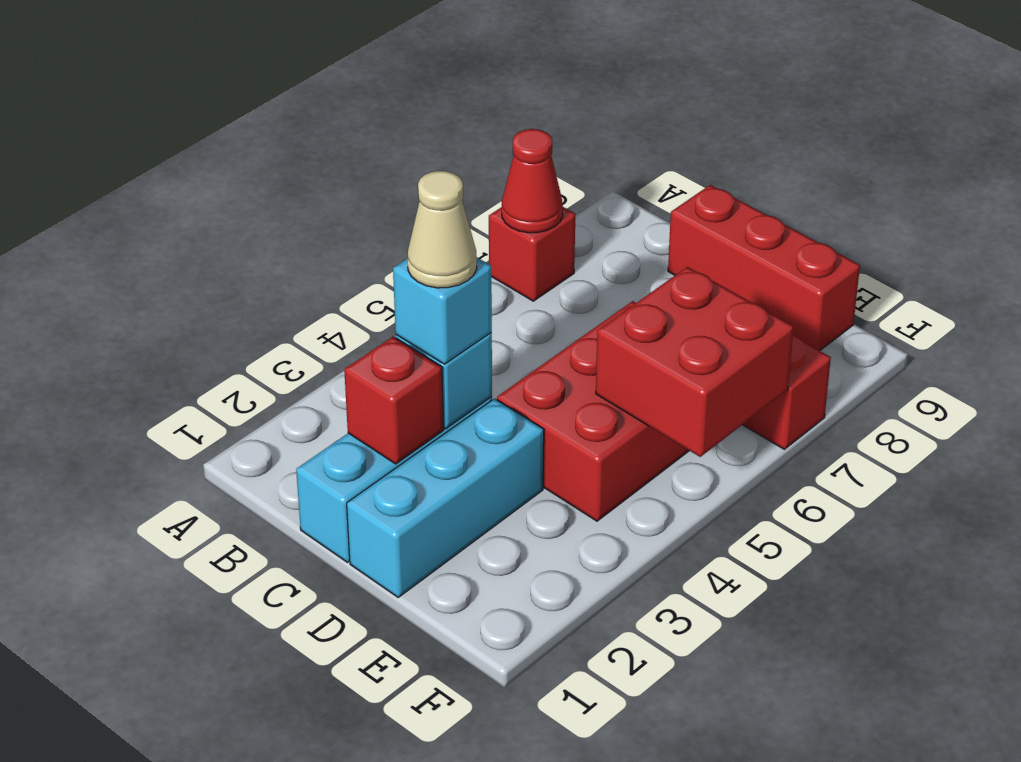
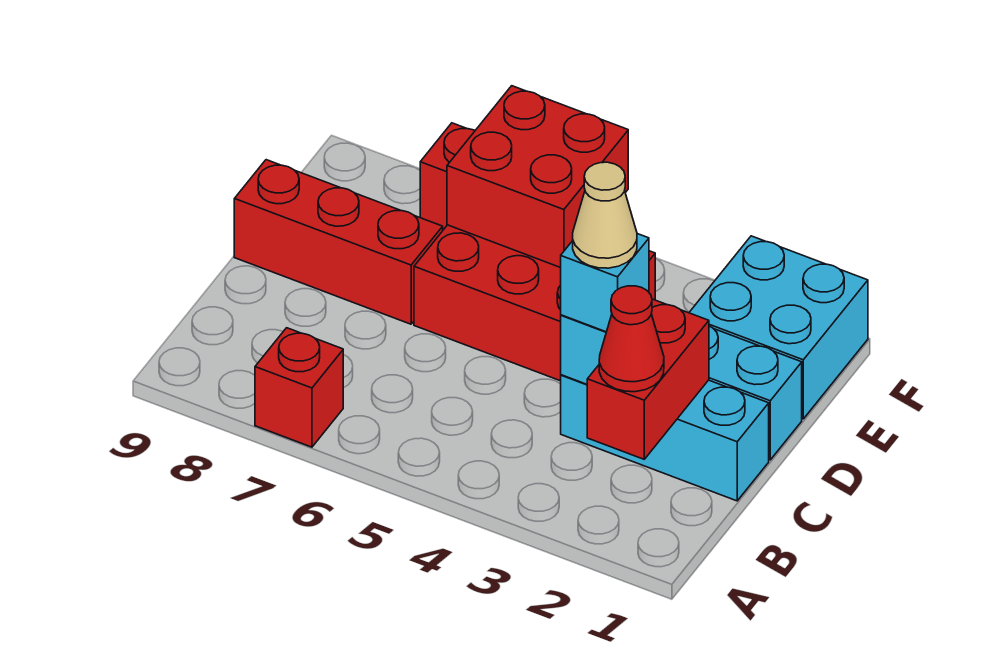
red 1x1 cone [502,129,563,233] -> red 1x1 cone moved to [599,286,664,392]
red 1x1 brick [344,337,443,464] -> red 1x2 brick [587,299,709,459]
red 1x3 brick [668,185,860,351] -> red 1x3 brick turned to [234,160,443,324]
none -> cyan 2x2 brick [689,236,868,419]

